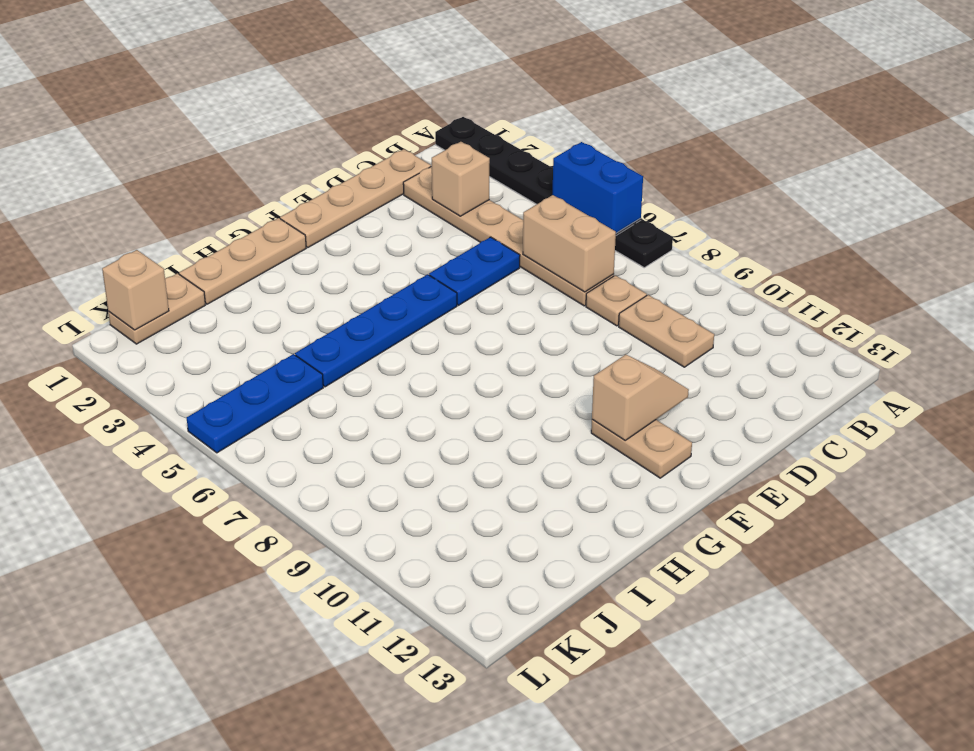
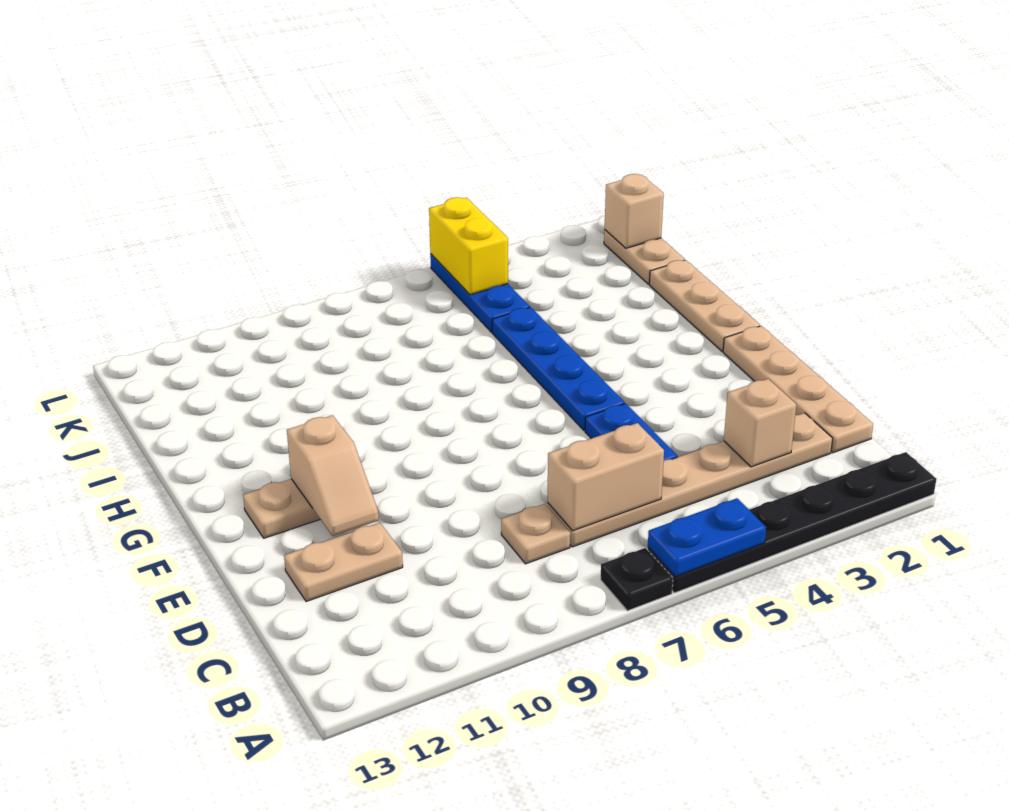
blue 1x2 brick [552,142,643,233] -> blue 1x2 plate [648,498,766,577]
tan 1x2 plate [619,295,714,367] -> tan 1x2 plate moved to [284,523,403,602]
none -> yellow 1x2 brick [429,197,508,295]

